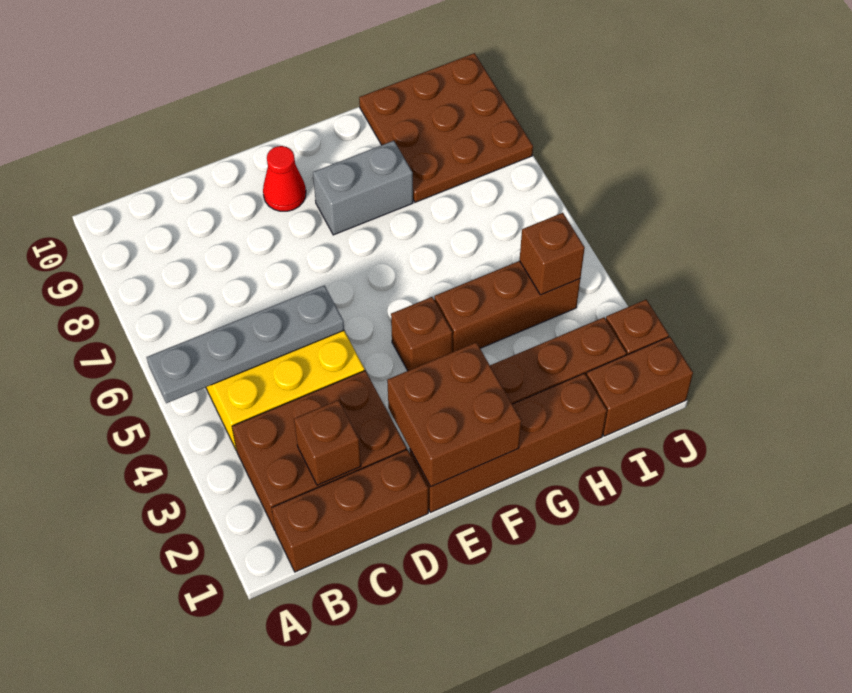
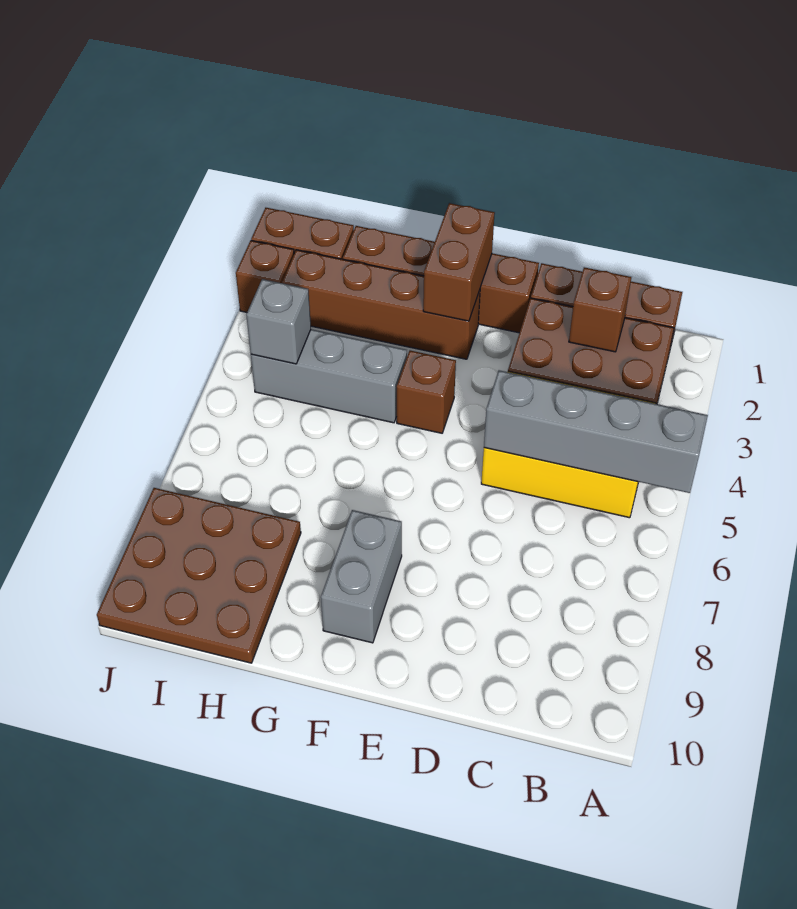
grey 1x4 plate [146,286,344,403] -> grey 1x4 brick [484,370,708,493]
brown 2x2 brick [387,343,521,487] -> brown 1x2 brick [423,203,495,321]
red 1x1 cone [263,146,306,211] -> none
grey 1x2 brick [313,141,413,235] -> grey 1x2 brick turned to [321,510,402,643]
brown 1x3 brick [434,261,580,352] -> grey 1x3 brick [251,329,407,423]
brown 1x1 brick [520,213,585,295] -> grey 1x1 brick [246,279,311,364]

